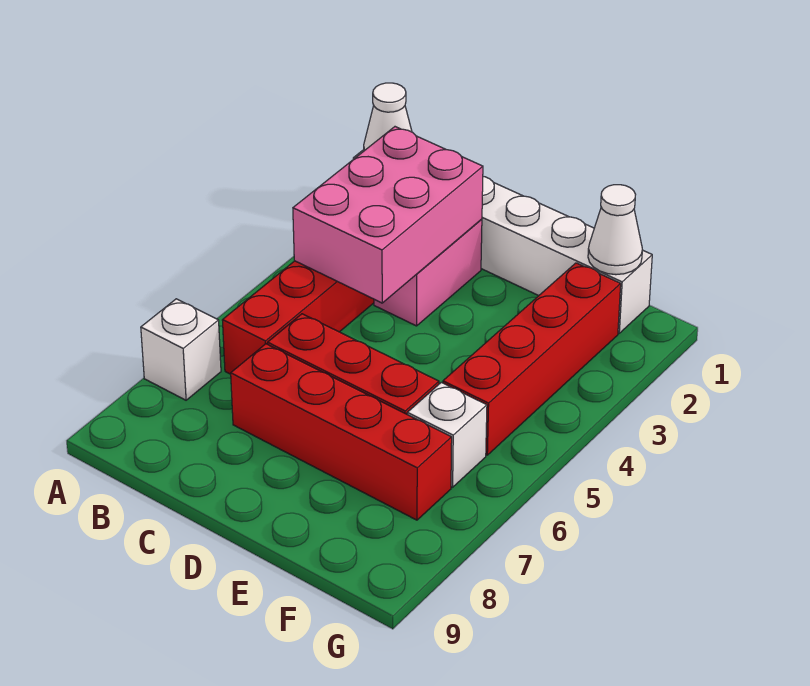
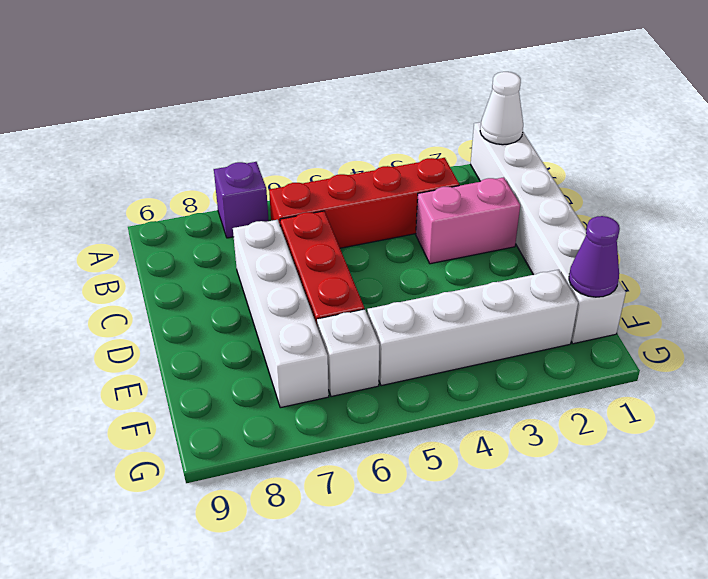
white 1x1 brick [141,299,221,400] -> purple 1x1 brick [214,162,269,238]
pink 2x3 brick [293,127,483,303] -> none
red 1x4 brick [231,344,452,520] -> white 1x4 brick [233,220,329,408]
white 1x1 cone [588,185,642,275] -> purple 1x1 cone [569,216,620,297]
red 1x4 brick [443,263,621,455] -> white 1x4 brick [367,270,578,386]

